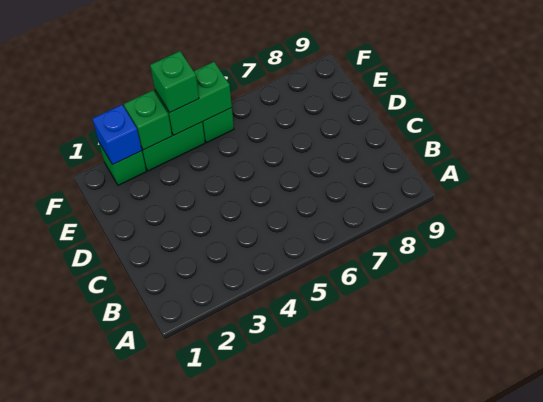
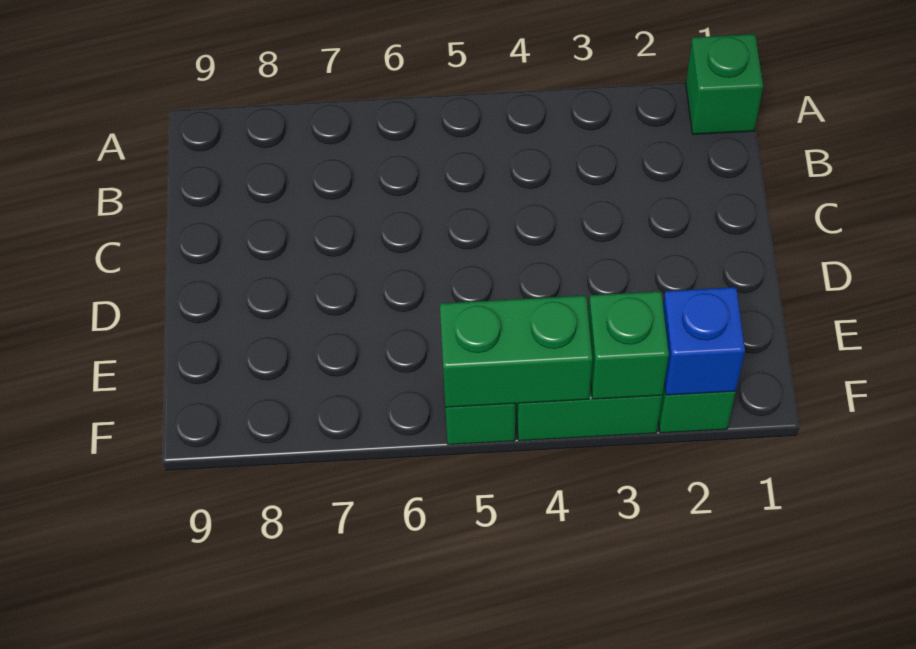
green 1x1 brick [150,51,199,113] -> green 1x1 brick moved to [686,34,763,134]

